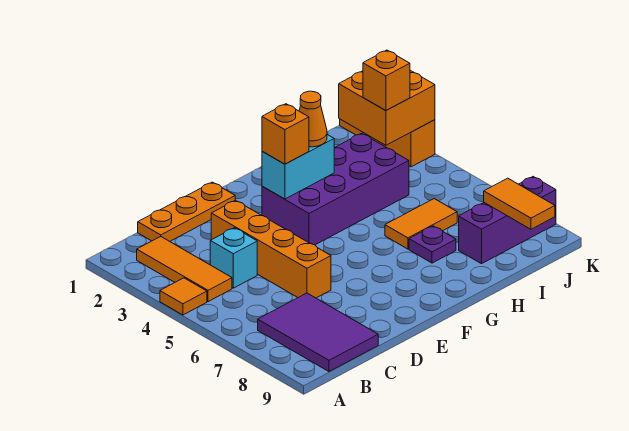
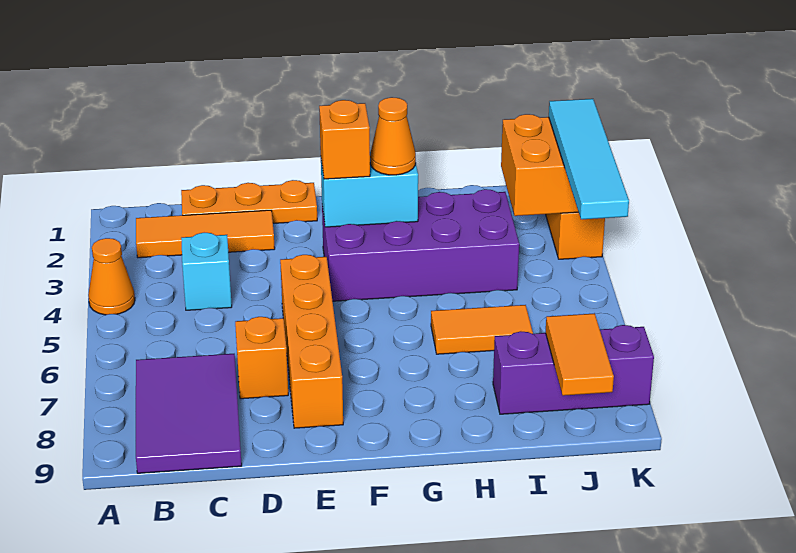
orange 1x1 tile [160,278,207,315] -> orange 1x1 cone [88,238,135,315]
orange 1x3 tile [137,237,232,302] -> orange 1x3 tile turned to [136,210,275,258]
orange 1x4 brick [211,200,331,298] -> orange 1x4 brick moved to [280,255,343,428]
purple 1x1 plate [409,226,456,263] -> none
orange 1x1 brick [363,50,410,111] -> orange 1x1 brick moved to [235,317,288,399]
none -> cyan 1x4 tile [549,99,629,219]

